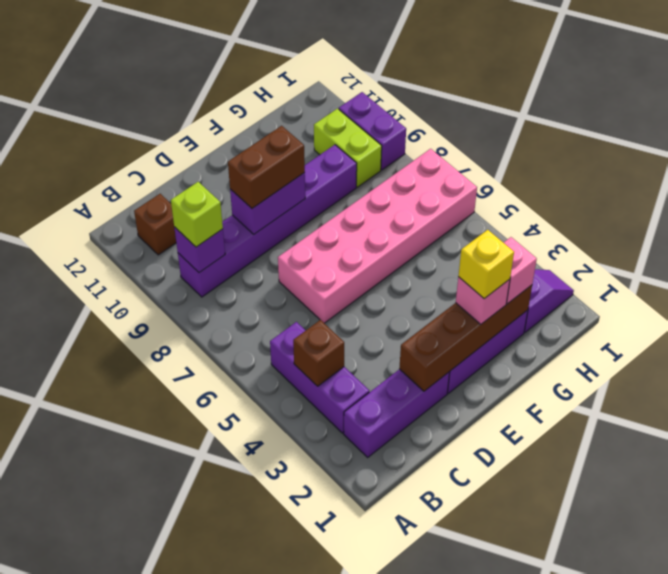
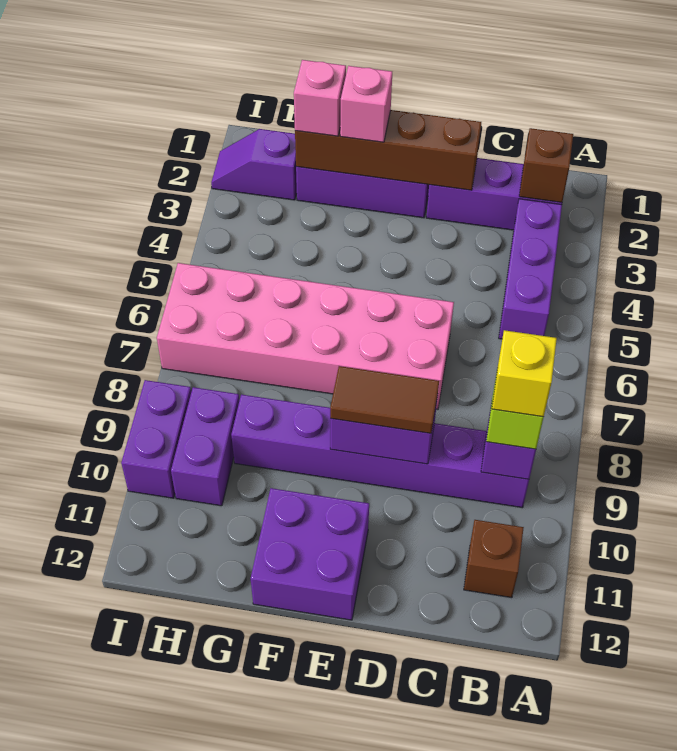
brown 1x1 brick [293,320,344,386] -> brown 1x1 brick moved to [519,128,573,202]
brown 1x2 brick [228,126,305,208] -> brown 1x2 tile [330,366,439,433]
none -> purple 2x2 brick [251,488,369,620]
yellow 1x1 brick [458,230,514,299] -> yellow 1x1 brick moved to [492,330,557,417]
lime 1x2 brick [314,109,382,187] -> purple 1x2 brick [171,387,239,506]

